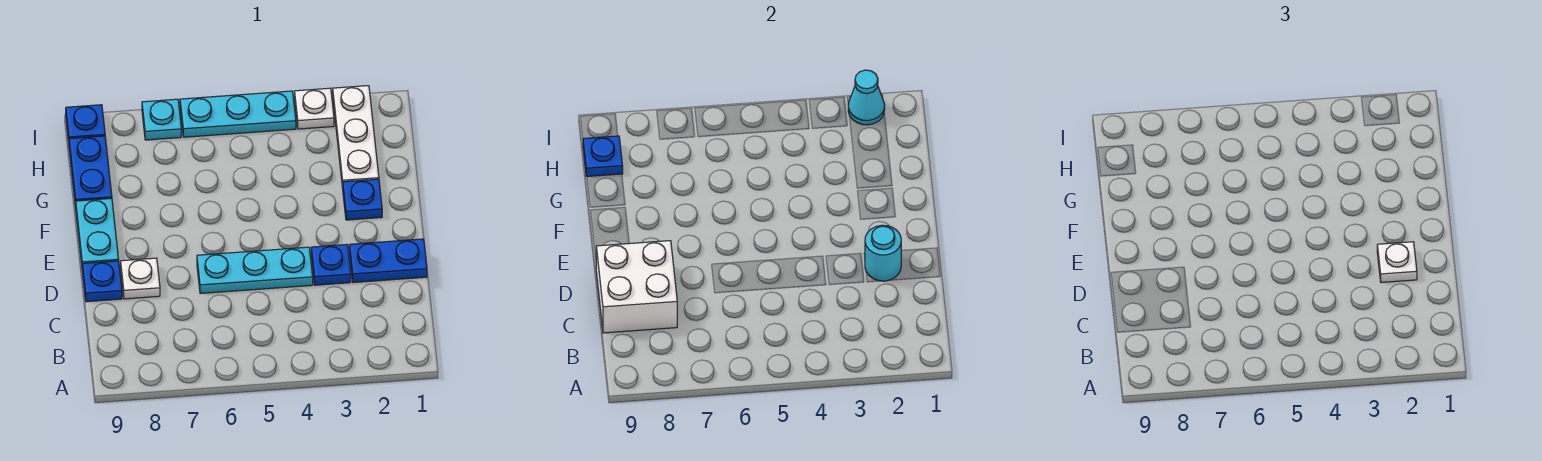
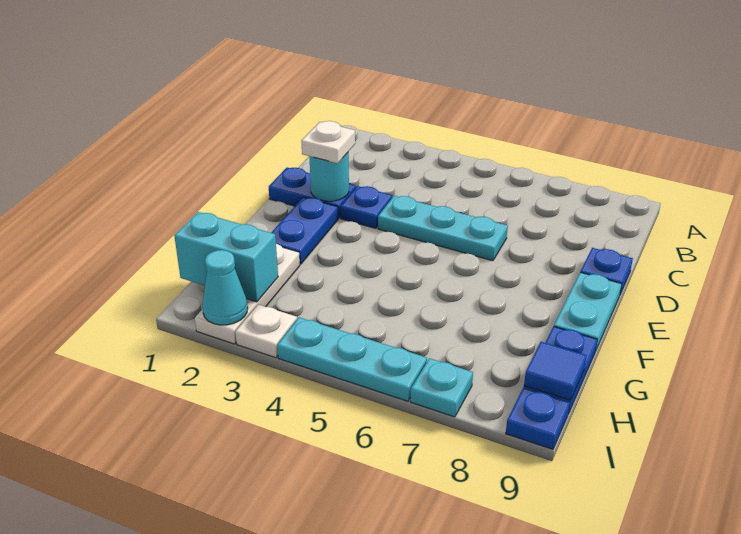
white 2x2 brick [596,241,677,333] -> none
white 1x1 plate [121,258,160,299] -> none
blue 1x1 plate [343,179,382,220] -> blue 1x2 plate [271,197,338,264]
none -> cyan 1x2 brick [174,212,278,302]
blue 1x1 plate [583,136,623,177] -> blue 1x1 tile [524,342,587,400]

